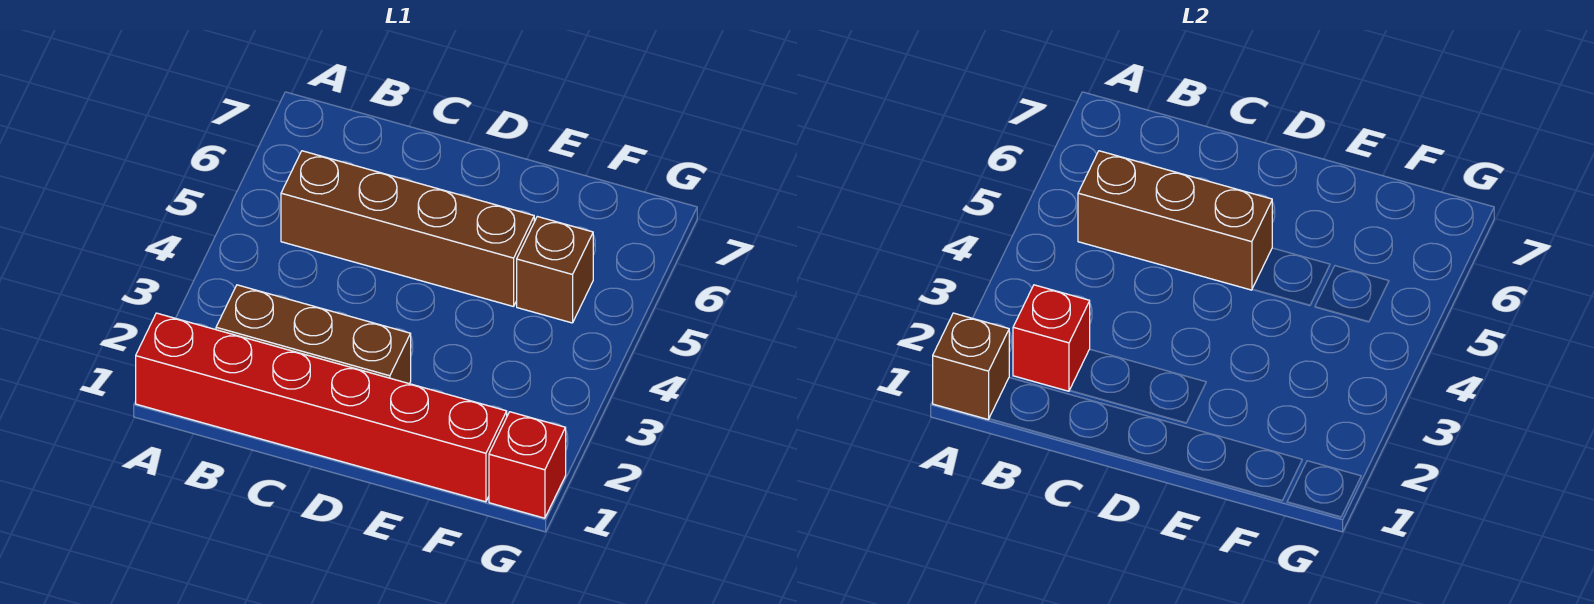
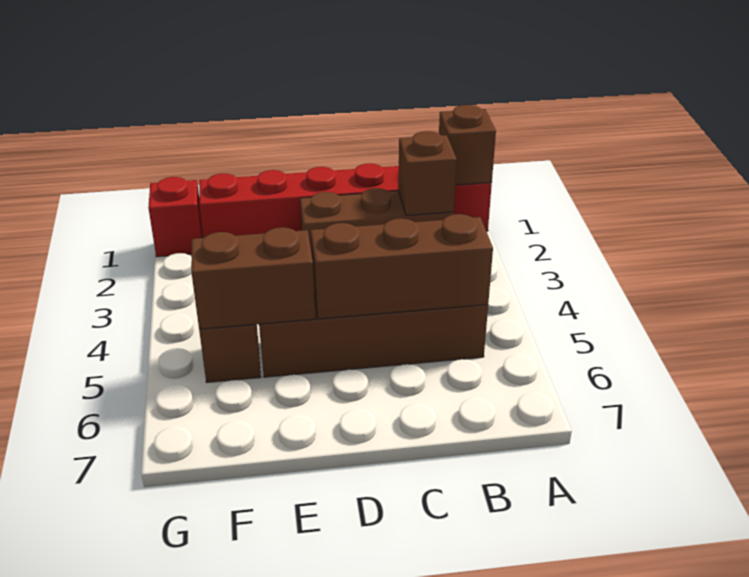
red 1x1 brick [1013,285,1090,391] -> brown 1x1 brick [398,131,457,216]
none -> brown 1x2 brick [191,227,315,330]

